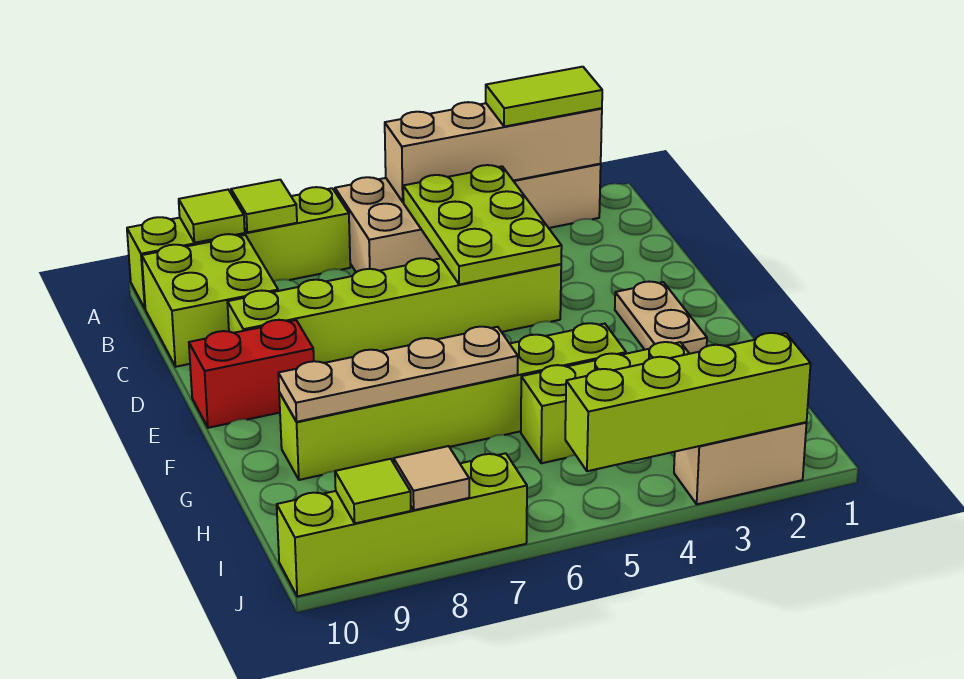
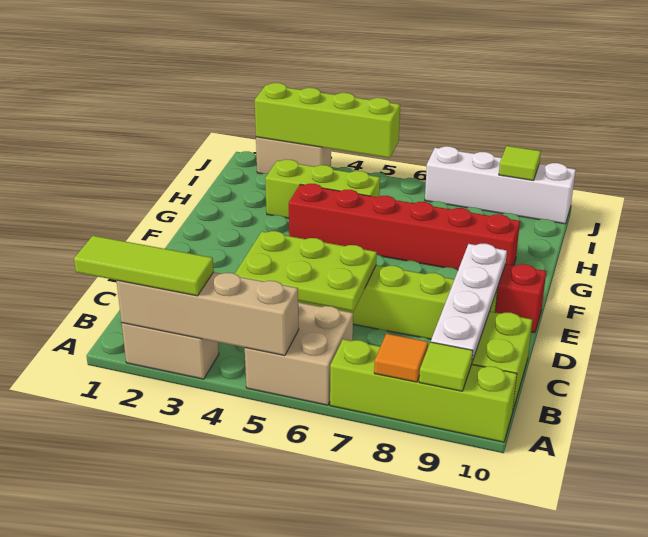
lime 1x2 tile [486,67,602,127] -> lime 1x3 tile [74,236,214,296]
lime 1x1 tile [231,180,297,232] -> orange 1x1 tile [374,334,428,382]
lime 2x3 plate [403,165,562,285] -> lime 2x3 plate turned to [235,231,377,311]
none -> white 1x4 plate [431,244,507,362]
tan 1x2 plate [615,282,707,354] -> none
lime 1x6 brick [279,323,626,480] -> red 1x6 brick [289,184,520,270]
tan 1x4 plate [278,327,518,422] -> none
lime 1x4 brick [277,453,527,596] -> white 1x4 brick [425,146,576,224]
tan 1x1 tile [394,446,469,510] -> none

